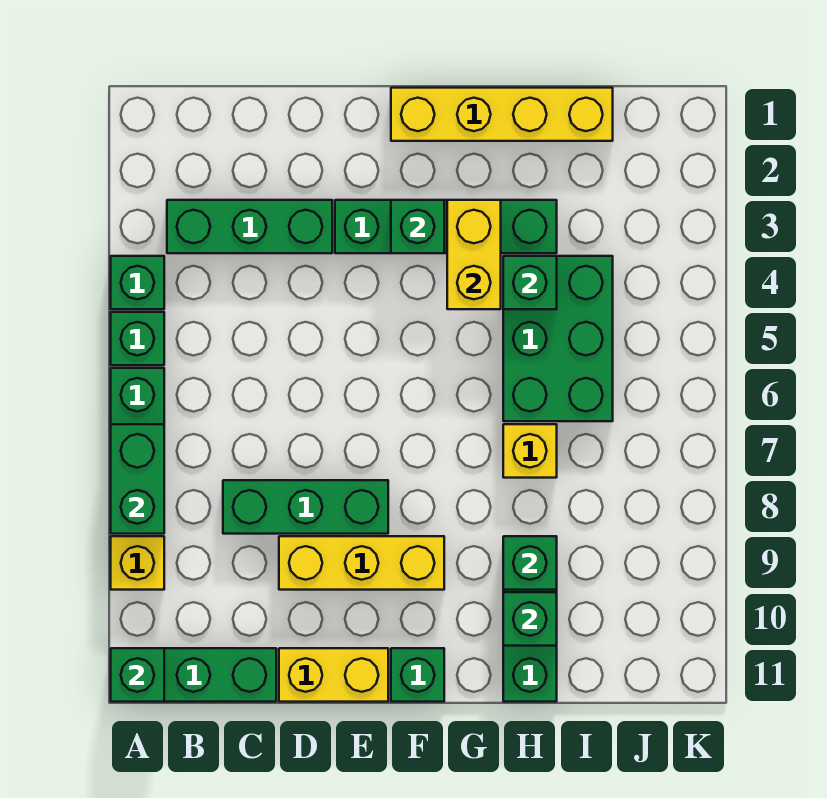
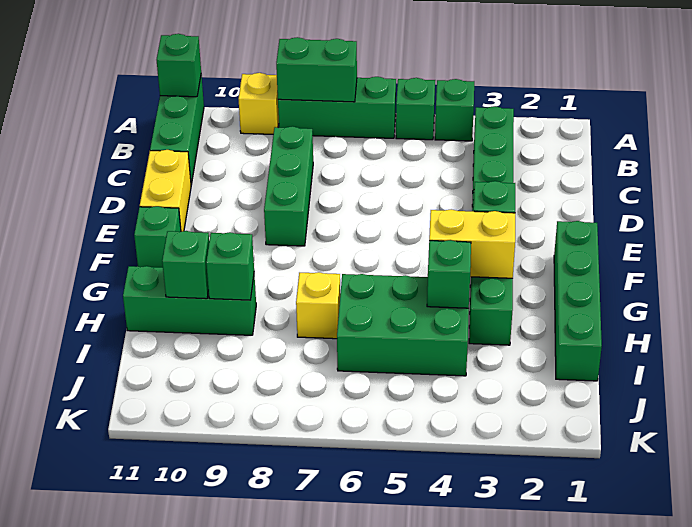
yellow 1x3 brick [279,536,444,590] -> none
yellow 1x4 brick [391,88,613,141] -> green 1x4 brick [554,221,602,381]

